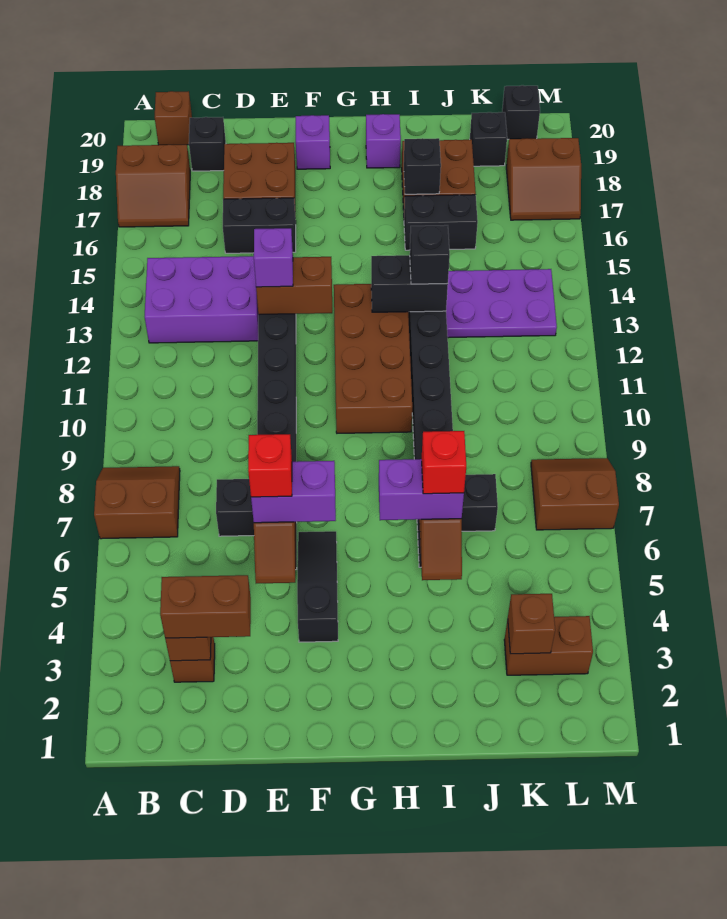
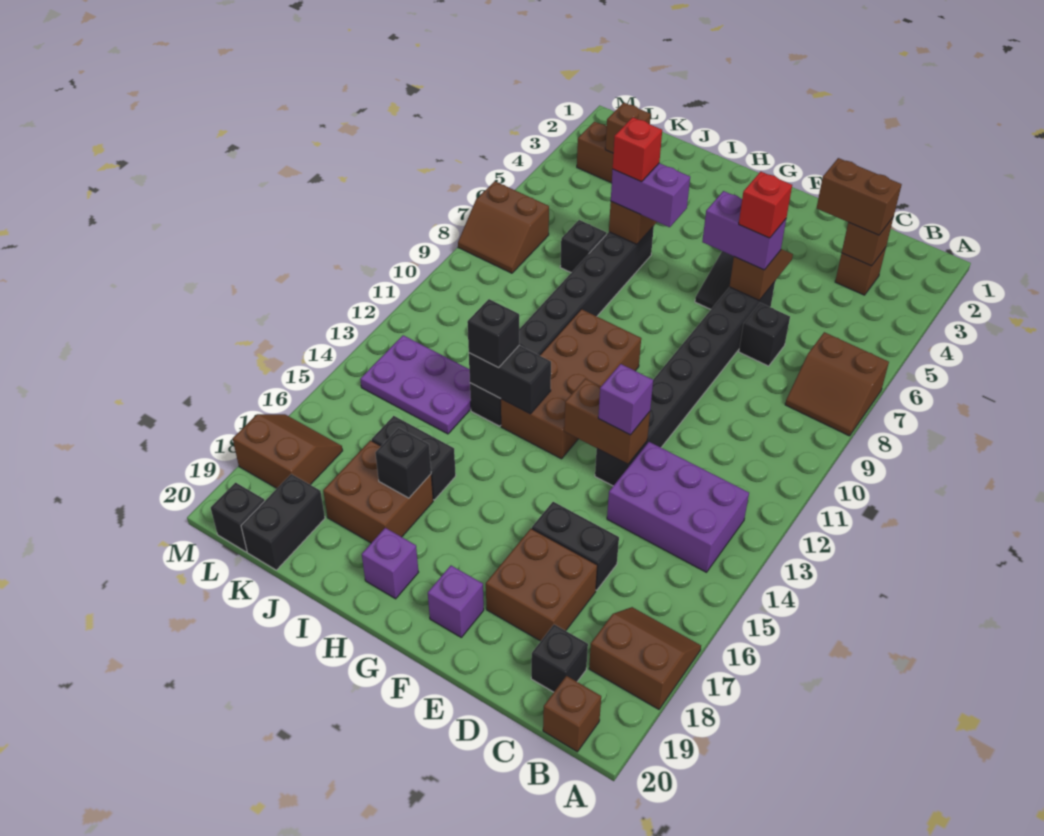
black 1x1 brick [470,112,507,166] -> black 1x2 brick [241,474,325,570]

